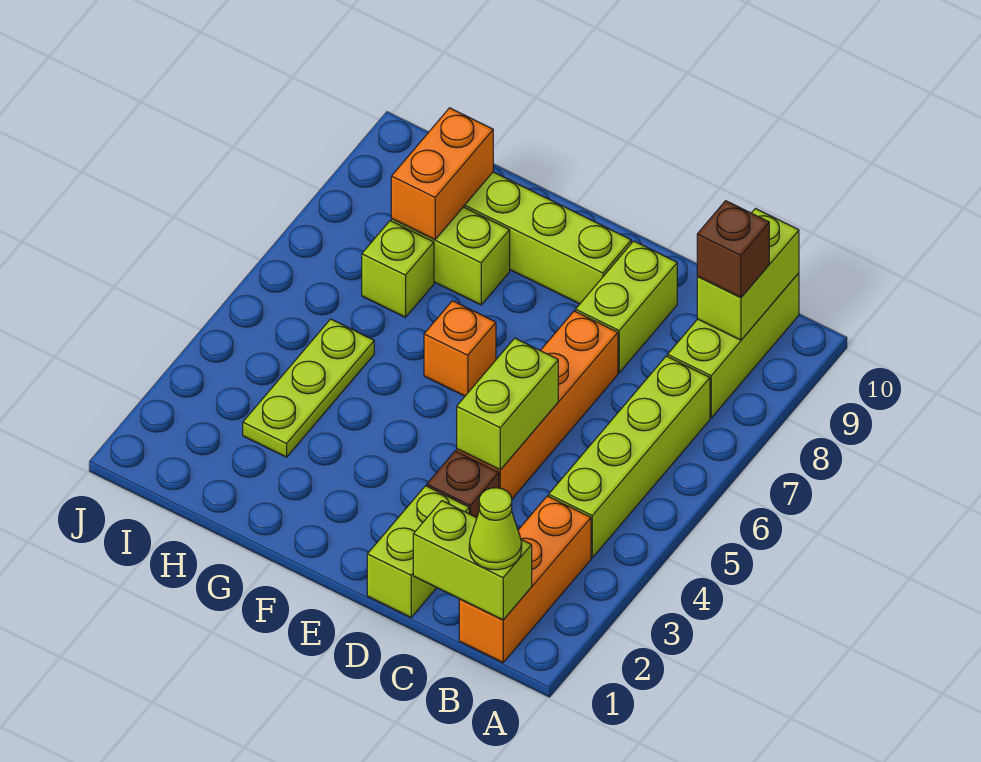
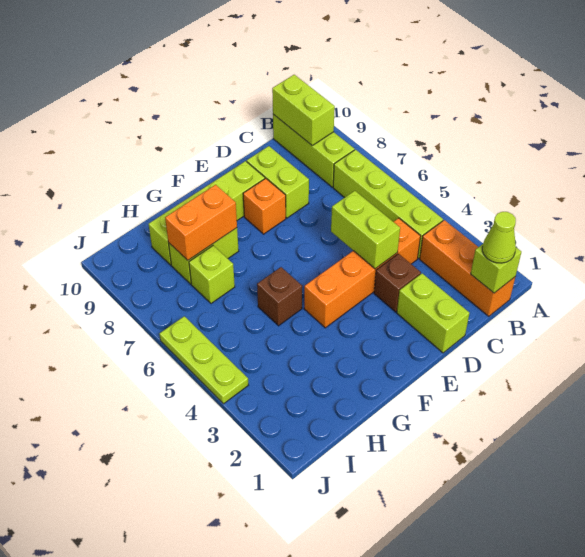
lime 1x2 brick [413,501,532,620] -> lime 1x1 brick [471,244,521,293]
brown 1x1 brick [697,201,769,298] -> brown 1x1 brick moved to [257,267,302,326]
orange 1x4 brick [457,311,618,499] -> orange 1x4 brick turned to [304,218,421,328]
orange 1x1 brick [424,301,496,396] -> orange 1x1 brick moved to [243,178,286,234]
lime 1x3 plate [243,319,374,457] -> lime 1x3 plate moved to [159,316,248,404]
orange 1x2 brick [391,108,493,239] -> orange 1x2 brick turned to [165,185,237,260]

